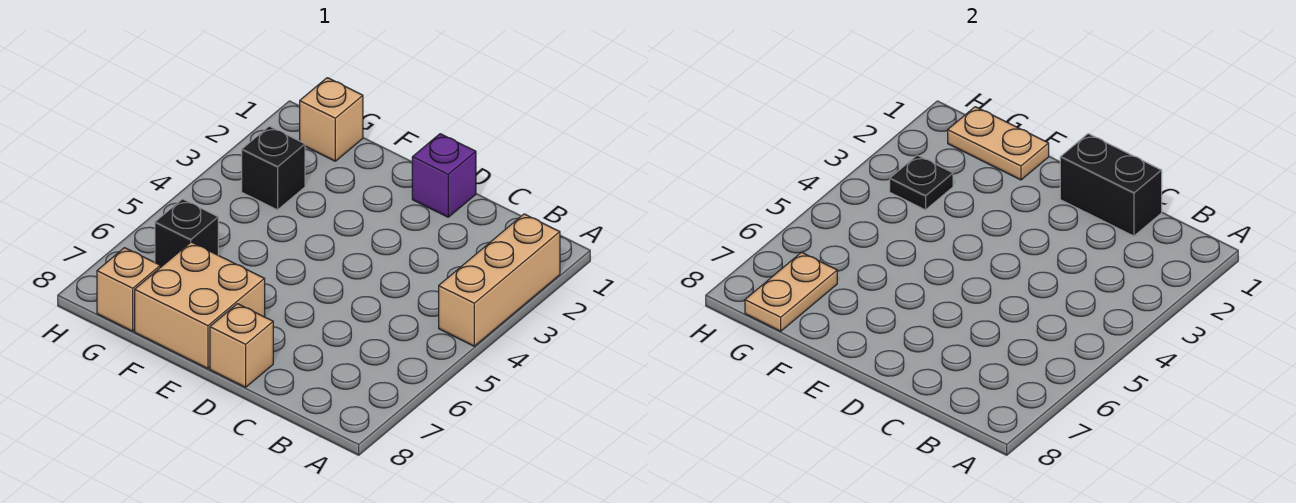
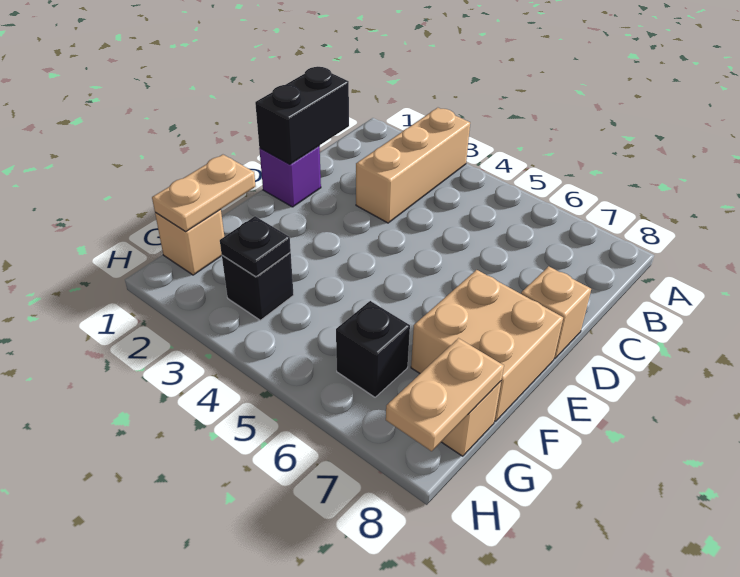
tan 1x3 brick [439,214,560,346] -> tan 1x3 brick turned to [356,108,470,223]
tan 1x2 plate [745,252,837,331] -> tan 1x2 plate turned to [386,338,504,451]

